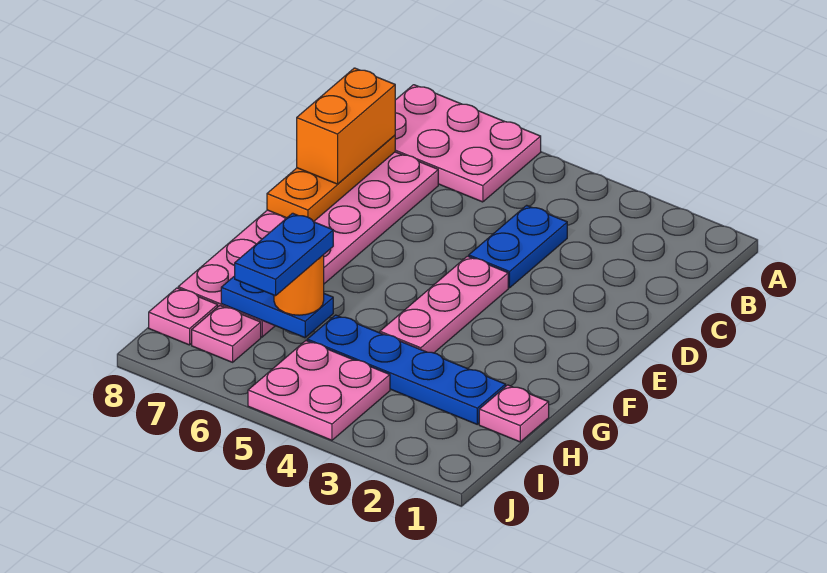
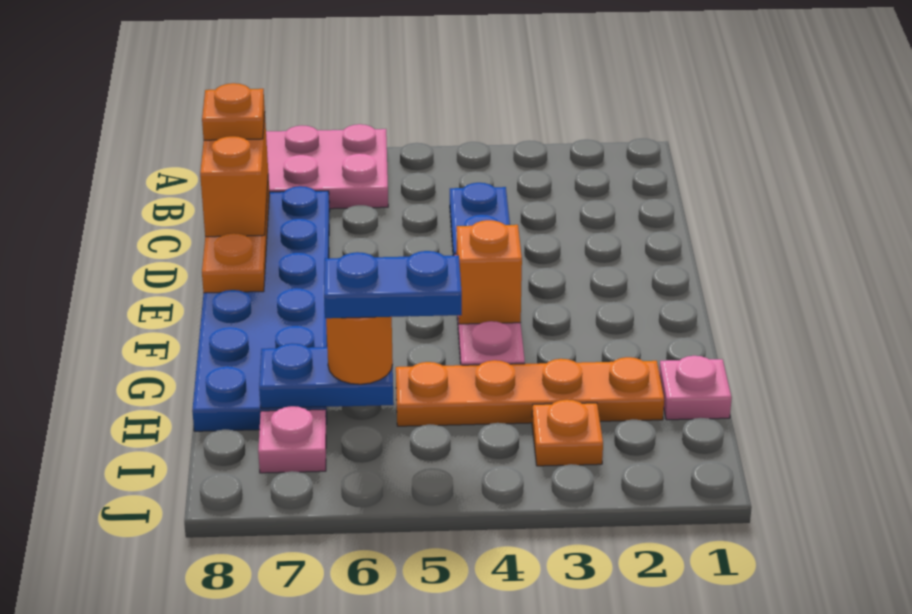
pink 2x6 plate [178,152,438,337] -> blue 2x6 plate [192,186,330,431]
none -> orange 1x1 plate [202,83,265,140]
none -> orange 1x1 brick [457,220,522,324]
blue 1x4 plate [307,315,506,424] -> orange 1x4 plate [396,357,664,426]
blue 1x2 plate [235,213,333,296] -> blue 1x2 plate turned to [324,251,462,318]
none -> orange 1x1 plate [532,400,603,466]
pink 2x2 plate [248,341,390,440] -> none
pink 1x1 plate [149,288,218,345] -> none

